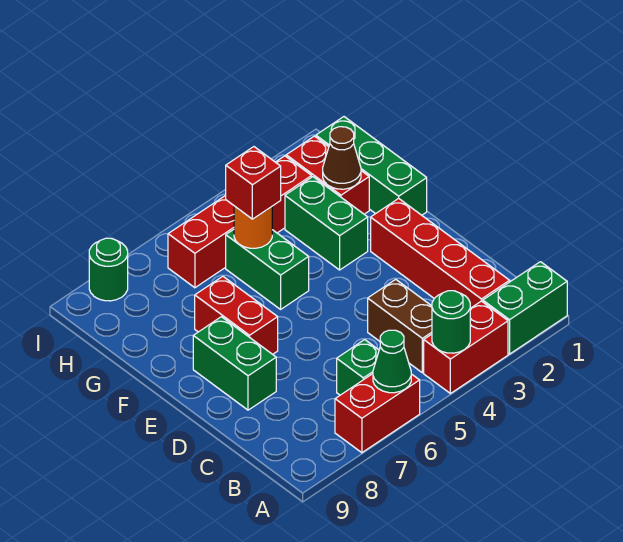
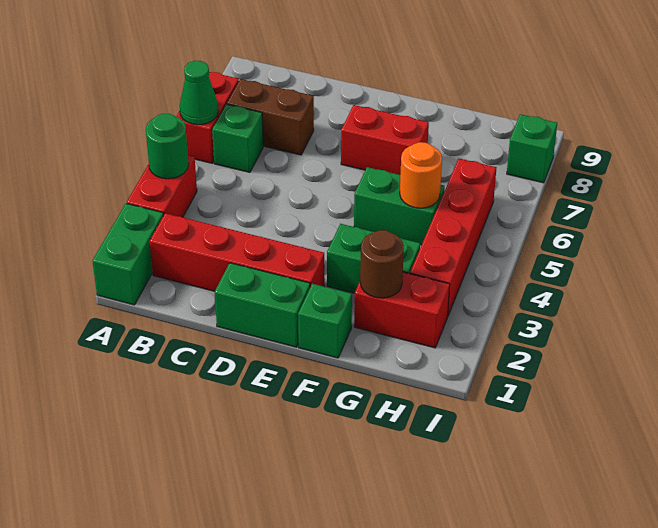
brown 1x2 brick [368,279,432,373] -> brown 1x2 brick moved to [227,79,314,155]
green 1x2 brick [193,317,276,410] -> green 1x2 brick moved to [215,263,310,347]
green 1x3 brick [316,117,427,215] -> green 1x1 brick [298,284,352,358]
brown 1x1 cone [323,127,361,189] -> brown 1x1 round brick [360,230,404,298]
red 1x1 brick [226,147,281,219] -> none
green 1x1 round brick [89,238,128,301] -> green 1x1 brick [507,114,557,183]

